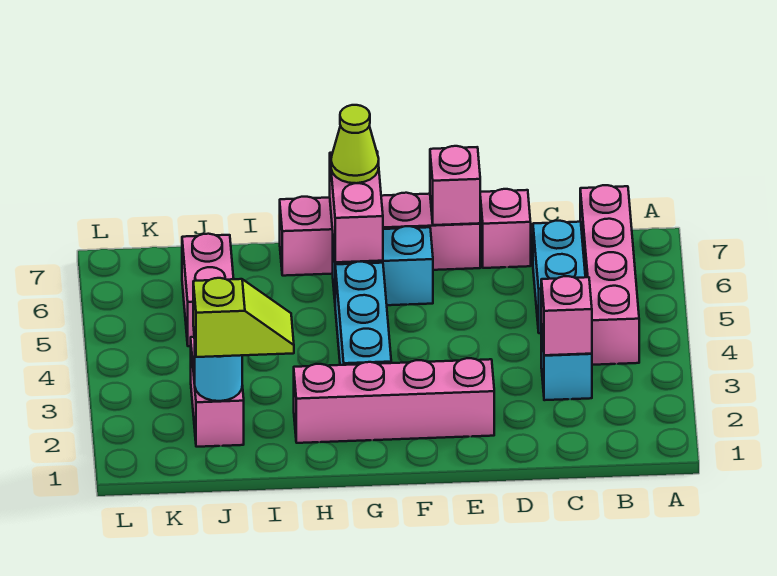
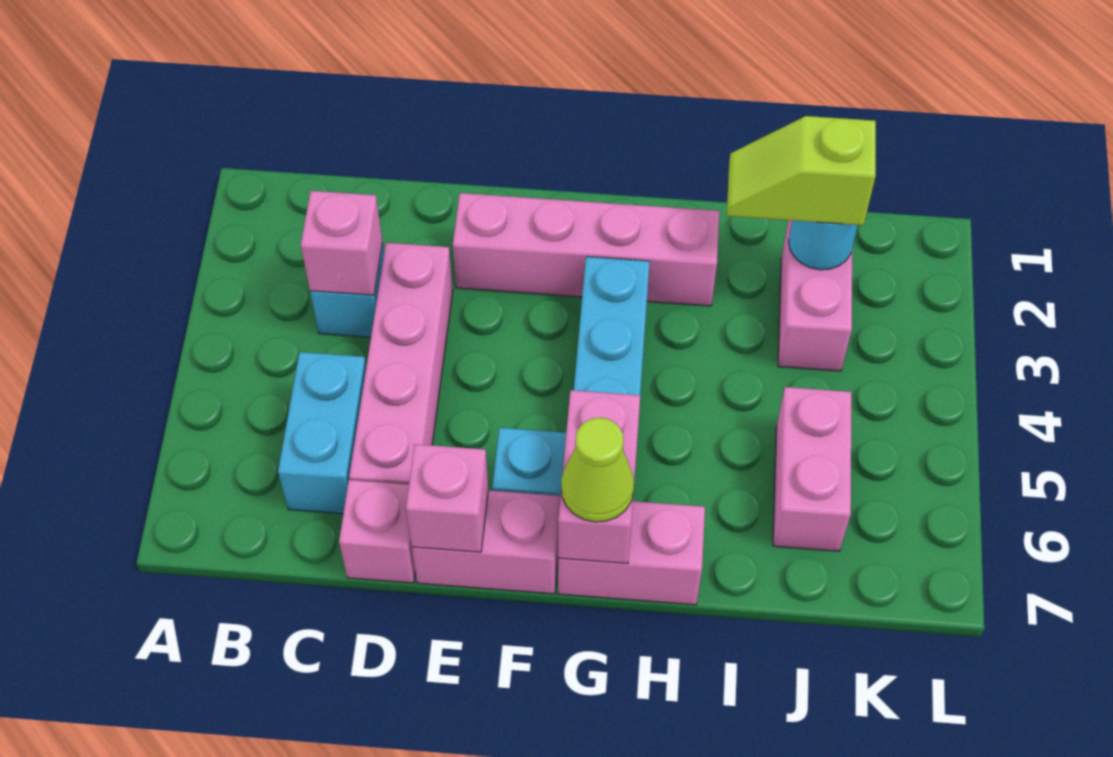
pink 1x4 brick [580,185,639,365] -> pink 1x4 brick moved to [349,243,453,484]

